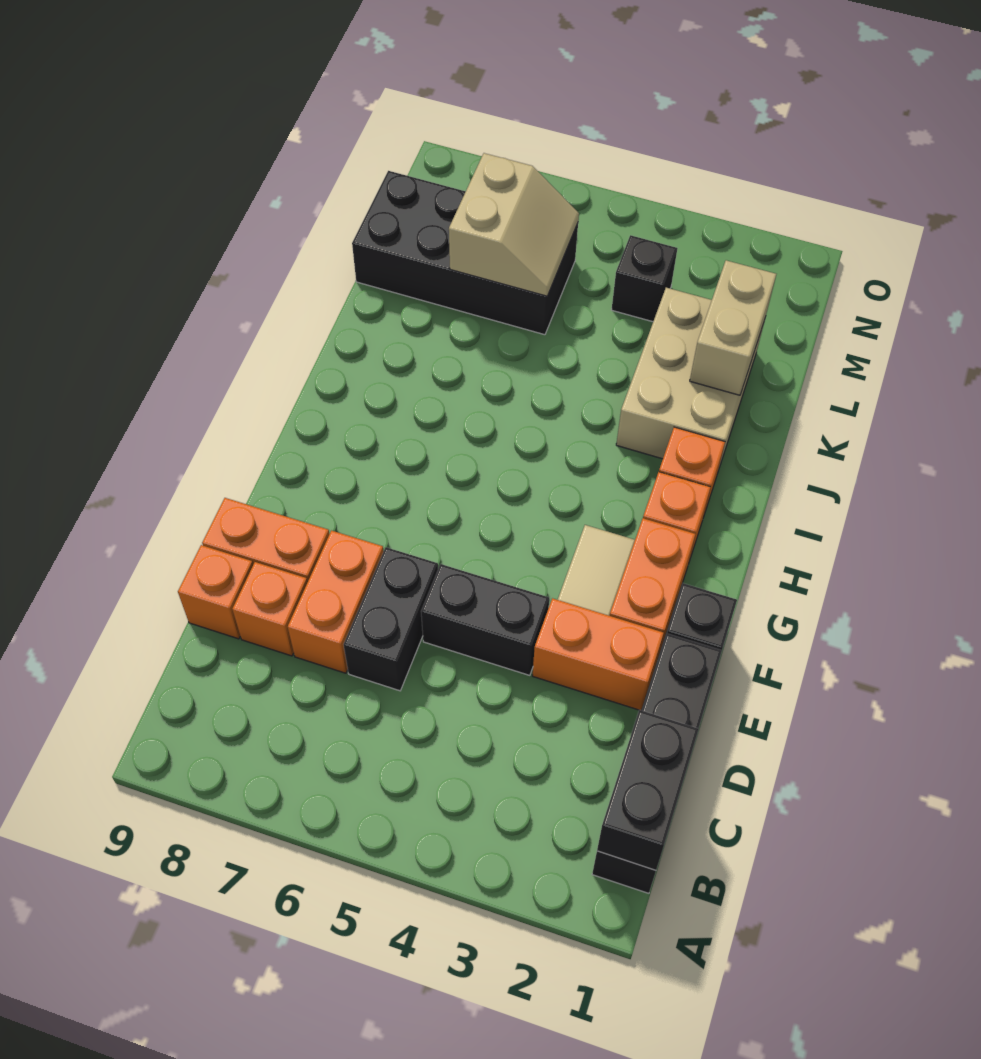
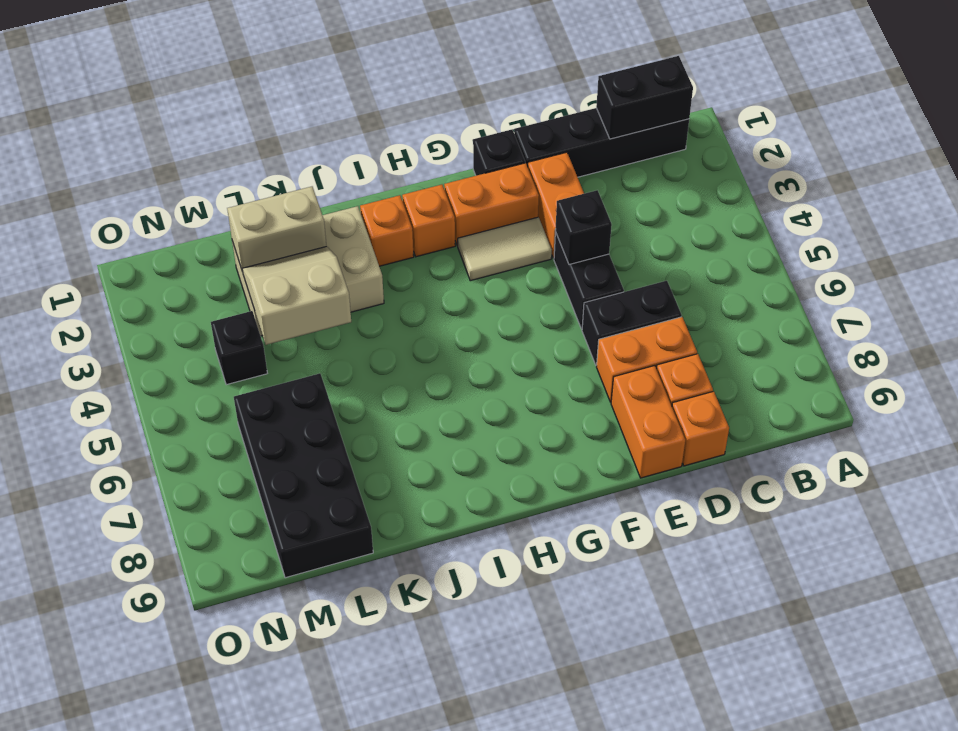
none -> black 1x1 brick [555,190,612,265]
tan 2x2 slope [449,153,579,296] -> tan 2x2 slope moved to [242,246,351,345]

